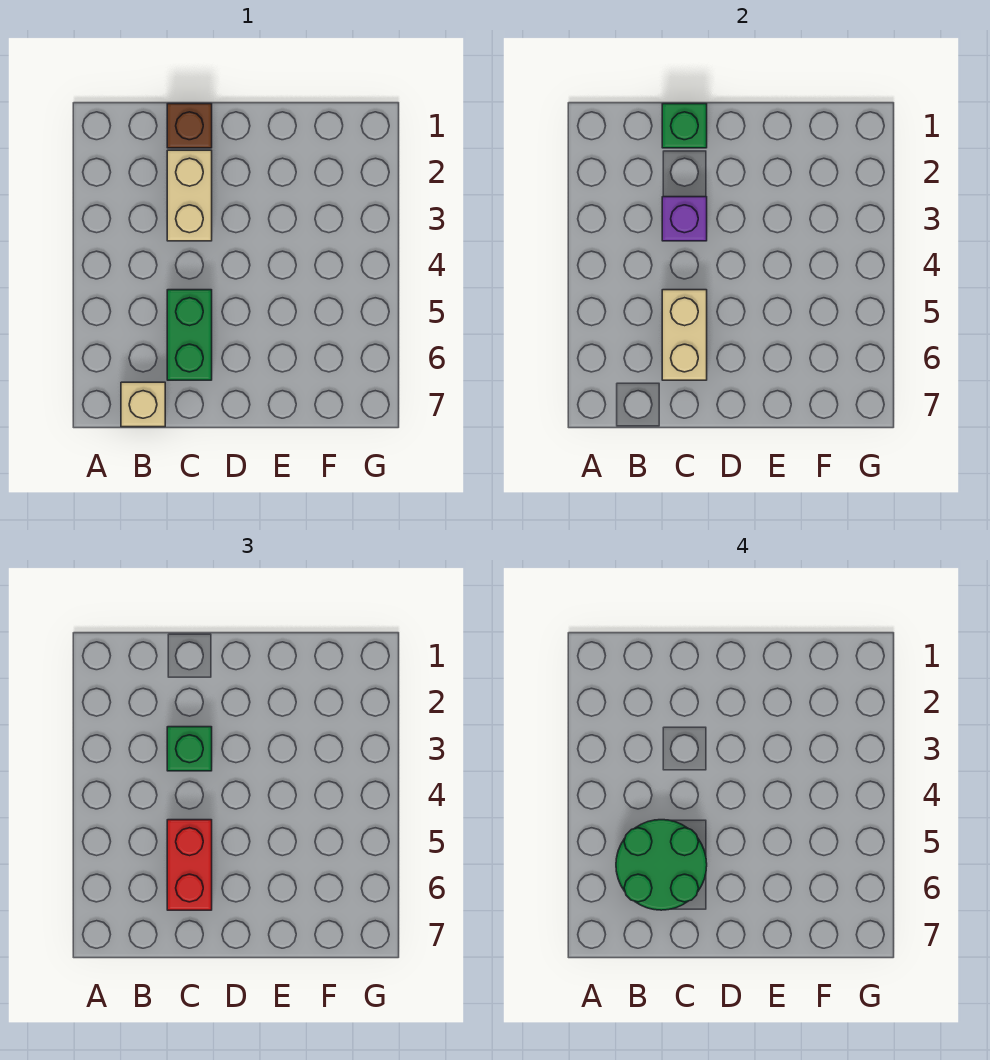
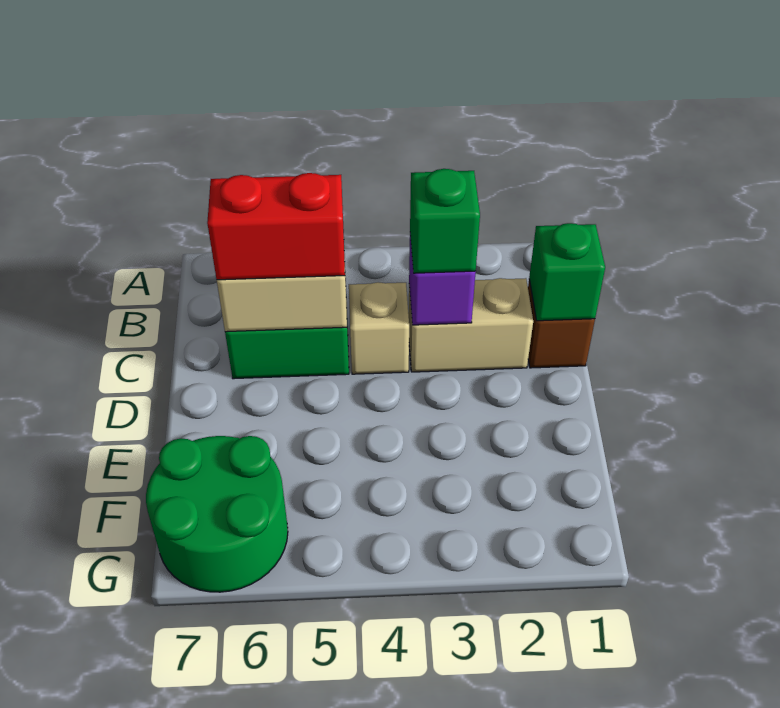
green 2x2 round brick [616,820,707,910] -> green 2x2 round brick moved to [146,436,288,592]
tan 1x1 brick [121,382,165,427] -> tan 1x1 brick moved to [349,282,409,374]

